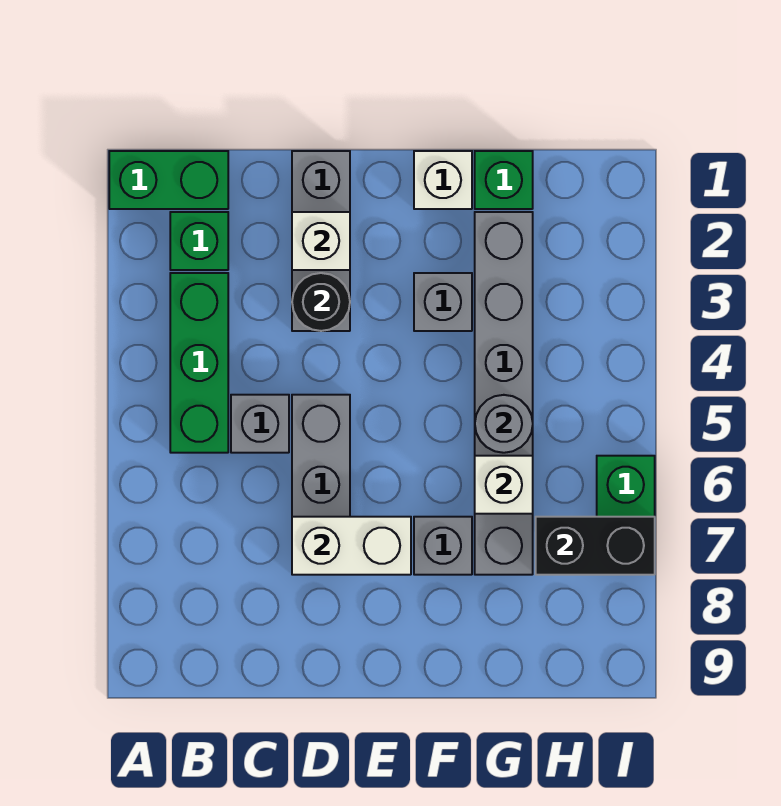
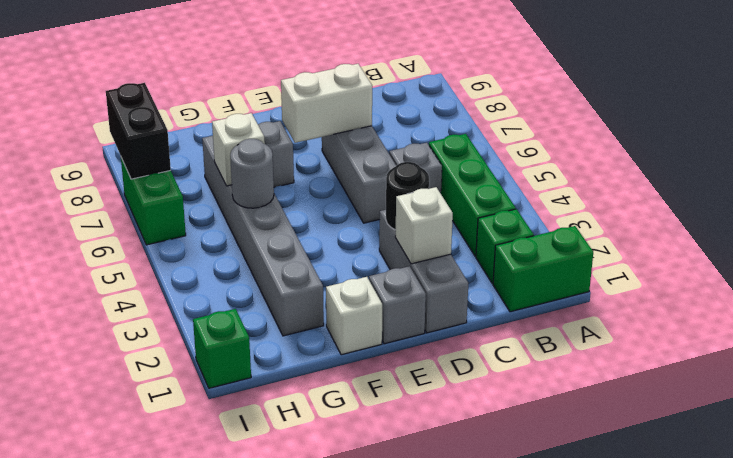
grey 1x1 brick [414,273,472,331] -> grey 1x1 brick moved to [369,266,426,344]
green 1x1 brick [475,151,533,209] -> green 1x1 brick moved to [193,309,251,388]
black 1x2 brick [536,517,655,575] -> black 1x2 brick turned to [106,83,171,179]

